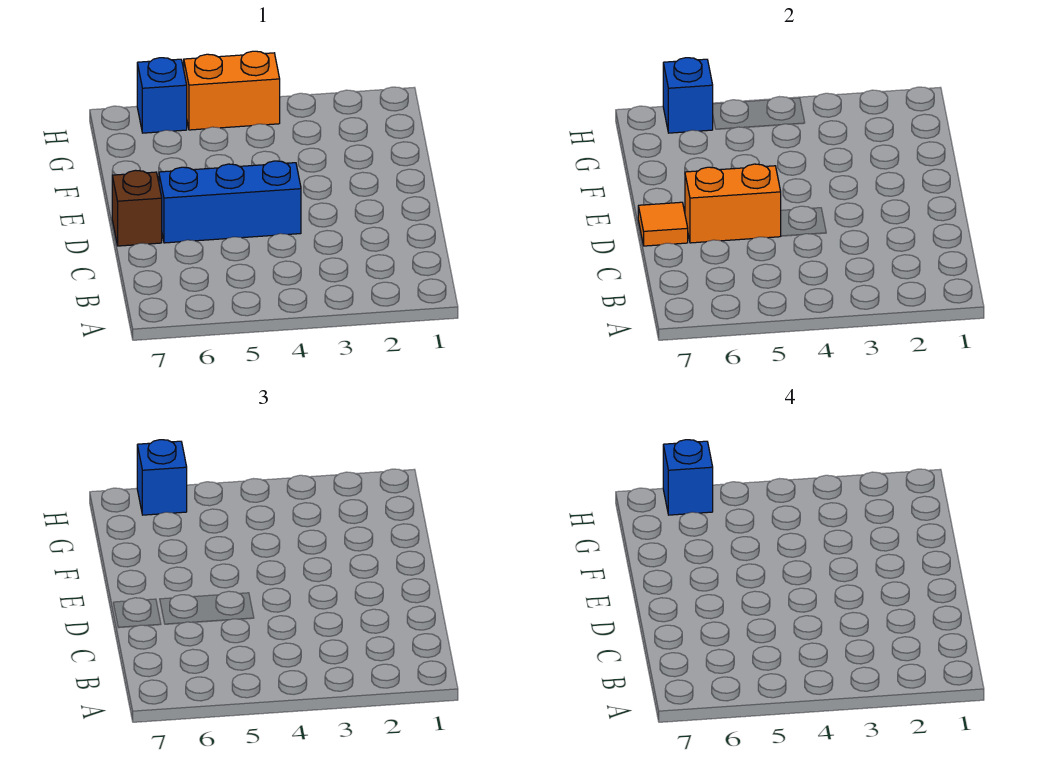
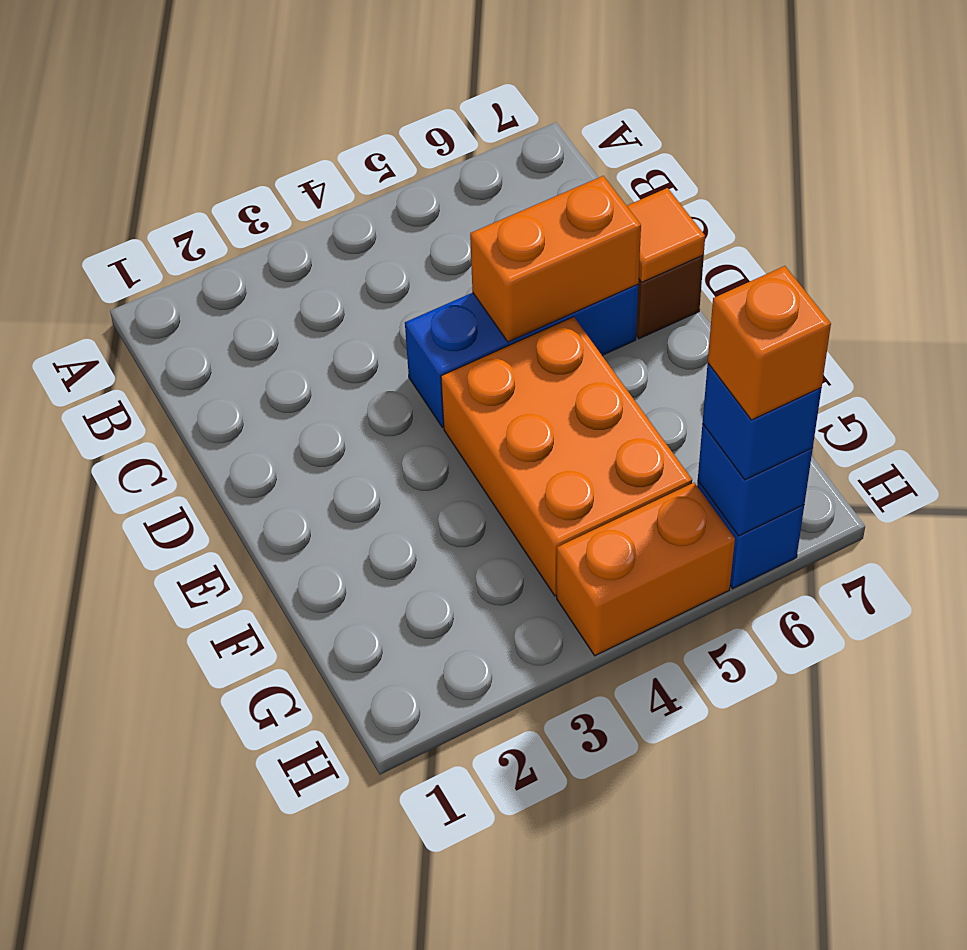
none -> orange 2x3 brick [441,317,692,596]
blue 1x1 brick [663,440,713,515] -> orange 1x1 brick [708,266,831,420]

